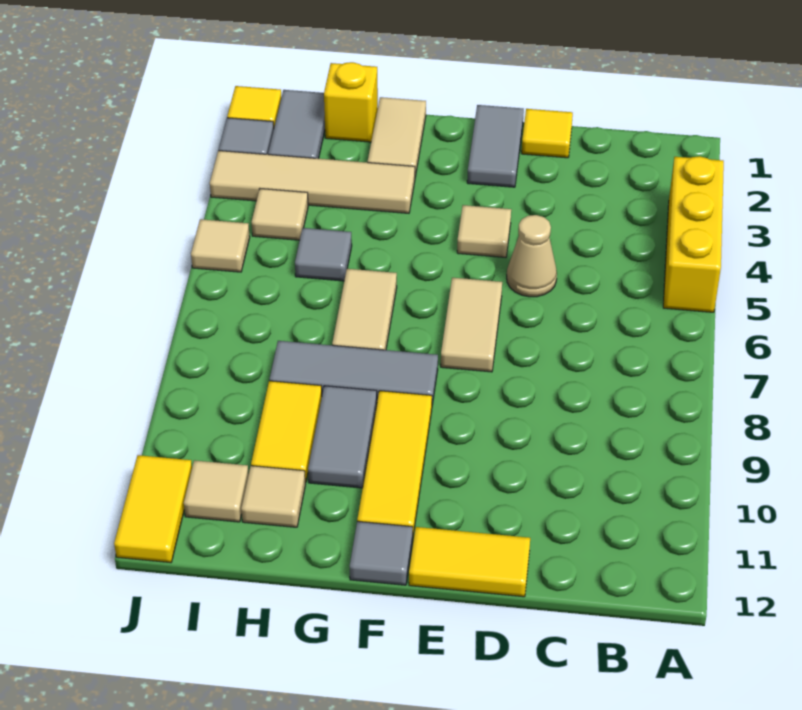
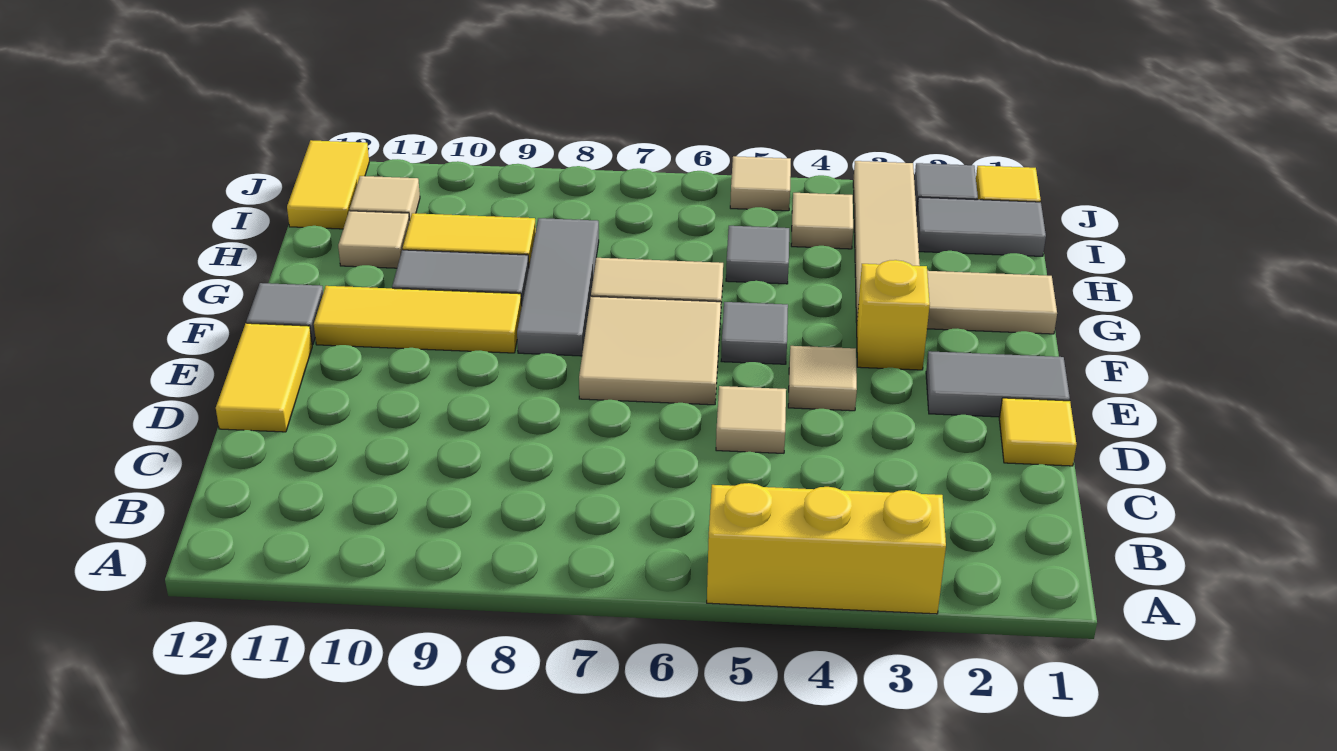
tan 1x1 cone [507,215,557,297] -> tan 1x1 tile [716,386,786,453]
tan 1x2 tile [441,278,502,372] -> tan 2x2 tile [579,296,721,405]
none -> grey 1x1 tile [721,302,788,364]
yellow 1x1 brick [324,62,378,142] -> yellow 1x1 brick moved to [857,260,930,370]
yellow 1x2 tile [114,455,192,563] -> yellow 1x2 tile turned to [287,140,369,229]

